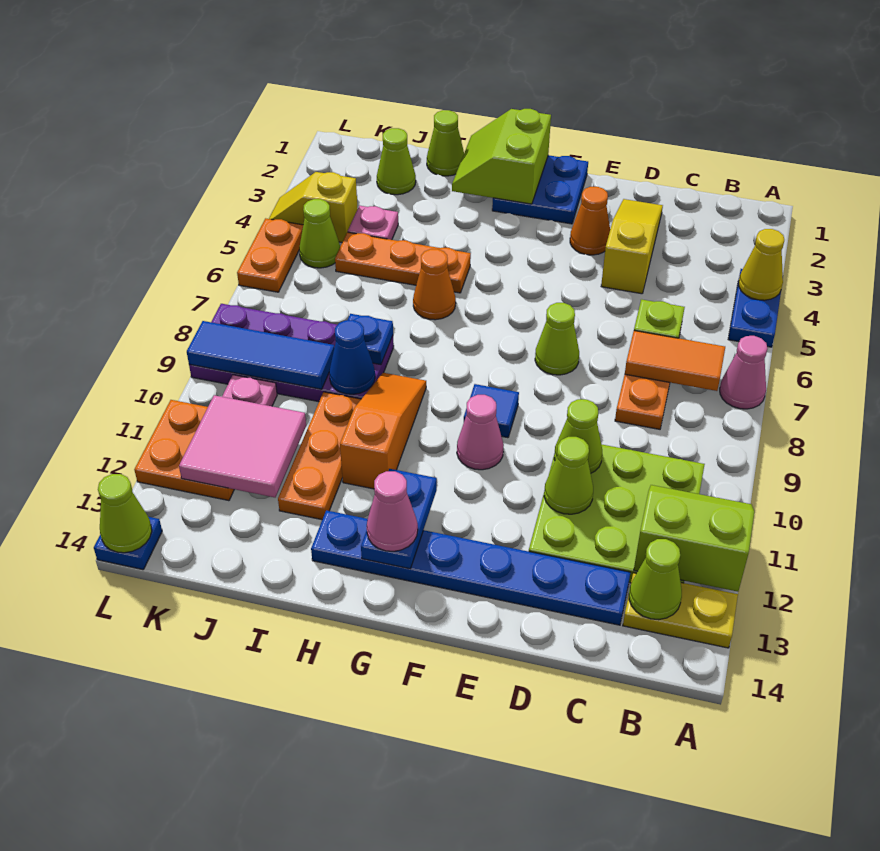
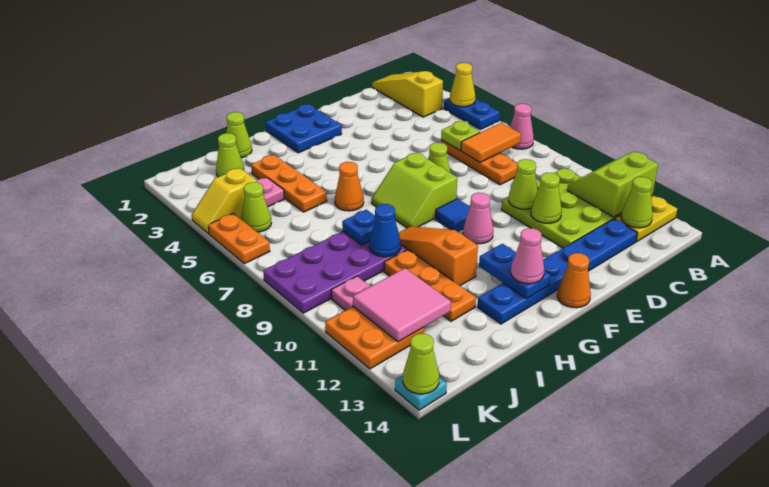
yellow 1x3 slope [601,199,663,294] -> yellow 1x3 slope moved to [372,71,443,117]
orange 1x1 cone [570,187,610,255] -> orange 1x1 cone moved to [557,253,591,308]
lime 2x2 slope [452,109,551,204] -> lime 2x2 slope moved to [372,152,457,228]
orange 1x3 plate [335,232,471,293] -> orange 1x3 plate turned to [251,155,327,212]
blue 1x3 tile [187,321,335,389] -> none
blue 1x1 plate [94,517,162,570] -> cyan 1x1 plate [395,375,447,410]

